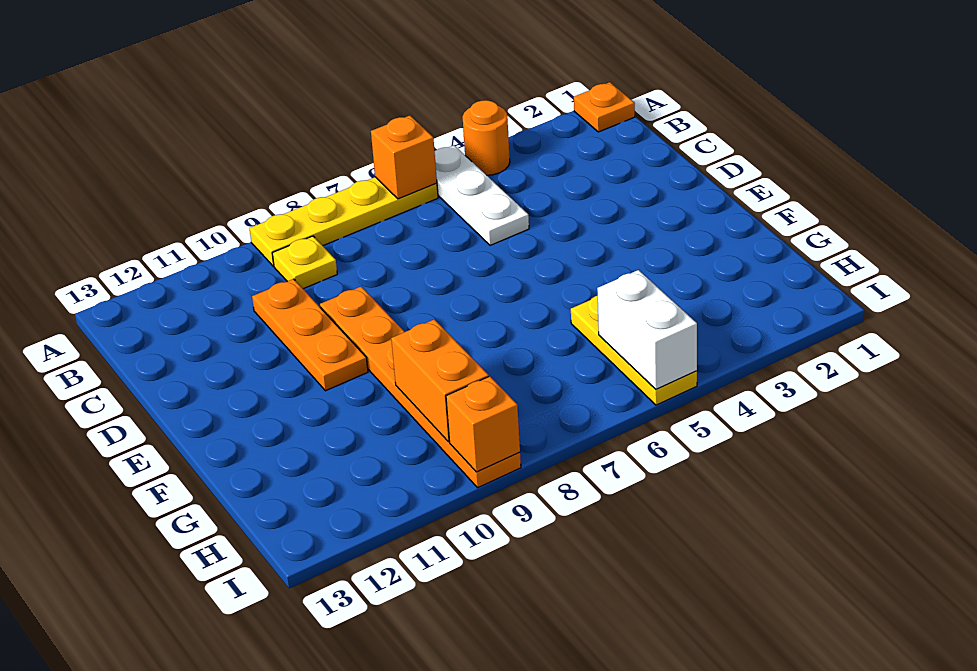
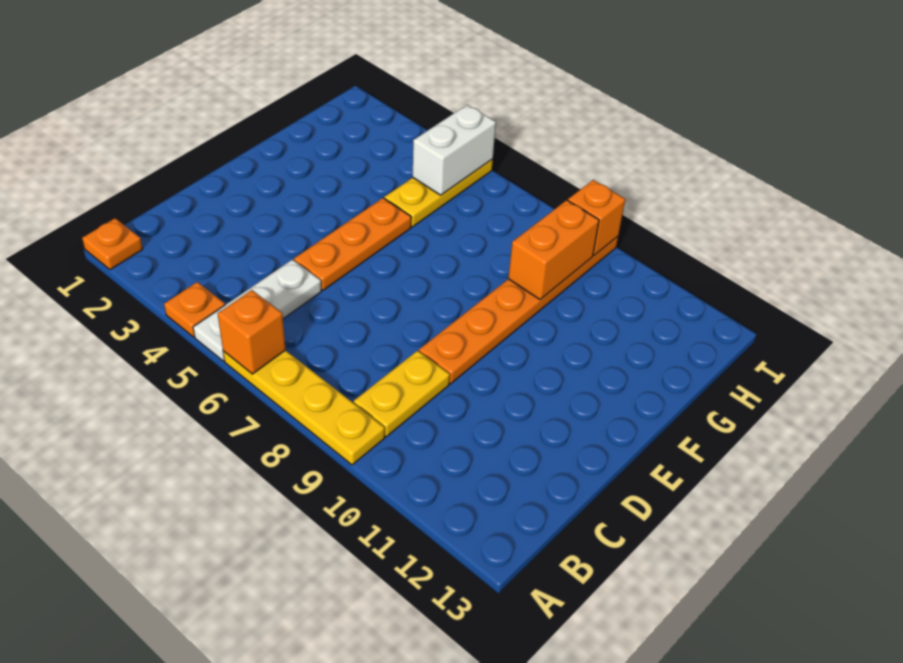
orange 1x1 round brick [463,100,510,175] -> orange 1x1 plate [164,282,225,337]
yellow 1x1 plate [272,236,337,289] -> yellow 1x2 plate [354,351,450,437]
orange 1x3 plate [252,279,368,391] -> orange 1x3 plate moved to [294,198,411,290]

